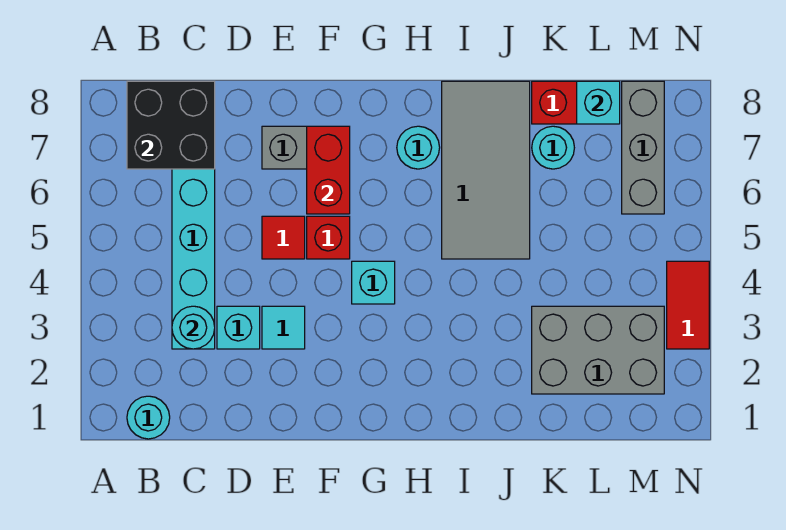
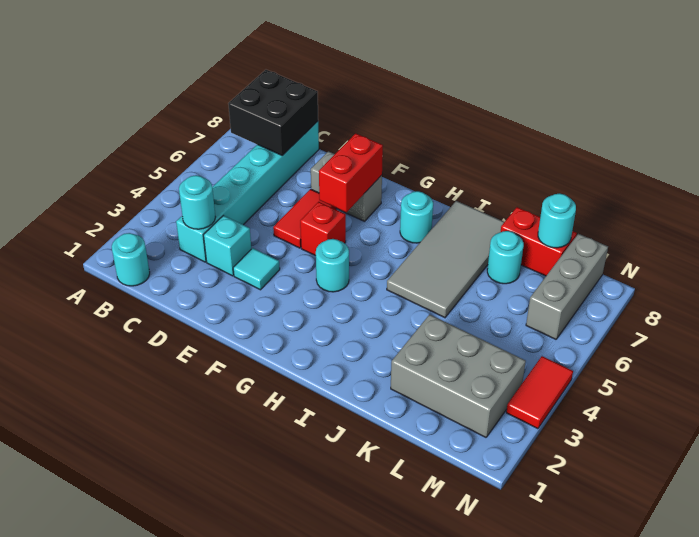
red 1x1 tile [262,216,305,259] -> red 1x2 tile [273,189,336,248]
cyan 1x1 brick [352,261,395,304] -> cyan 1x1 round brick [316,239,349,292]
cyan 1x1 brick [577,81,620,124] -> cyan 1x1 round brick [538,193,576,248]

